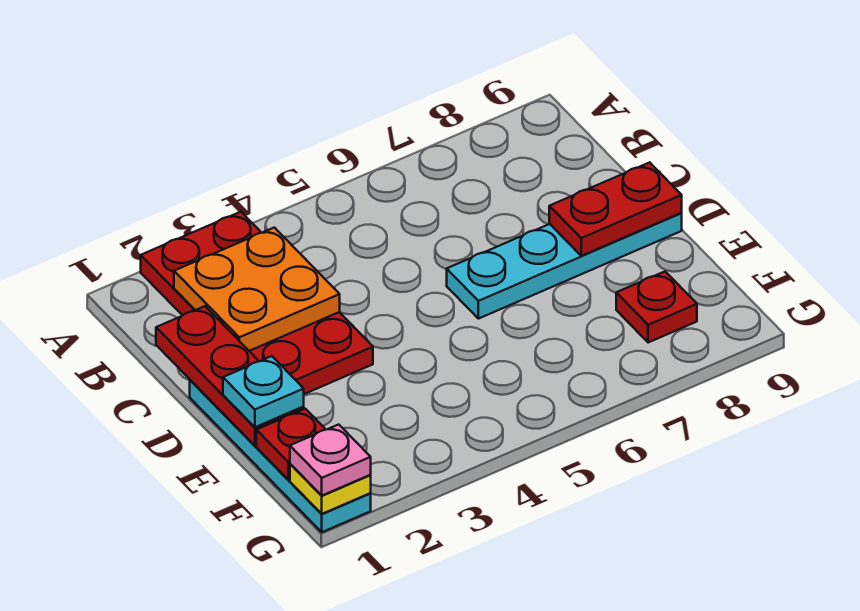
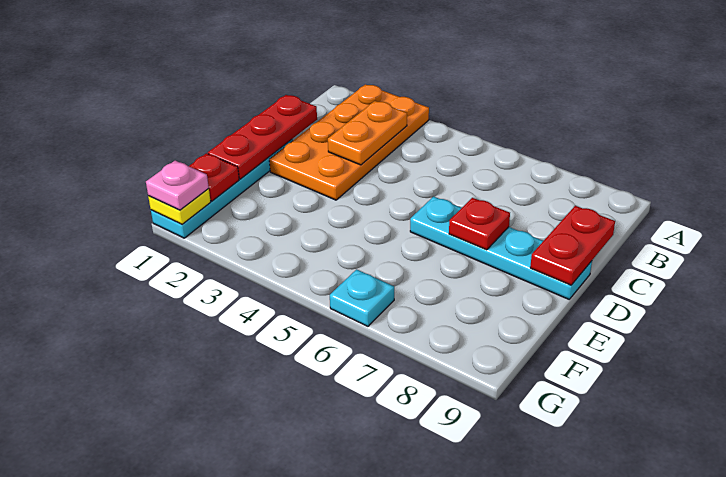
red 2x4 plate [141,212,373,394] -> orange 2x4 plate [269,84,429,200]
orange 2x2 plate [174,228,340,351] -> orange 1x2 plate [328,101,407,165]
red 1x2 plate [549,162,682,256] -> red 1x2 plate turned to [530,206,615,285]
cyan 1x1 plate [223,356,304,427] -> cyan 1x1 plate moved to [330,269,394,327]
red 1x1 plate [616,272,697,343] -> red 1x1 plate moved to [449,198,510,250]

